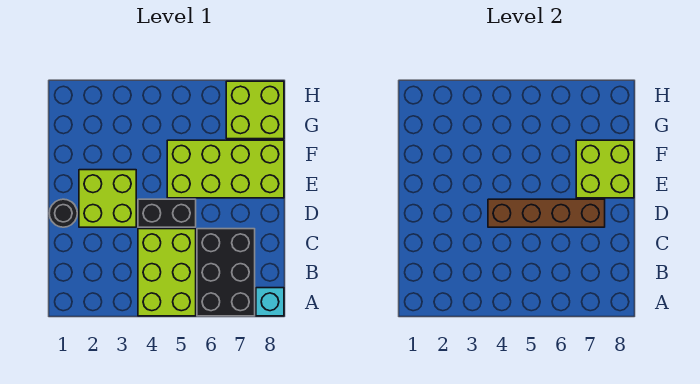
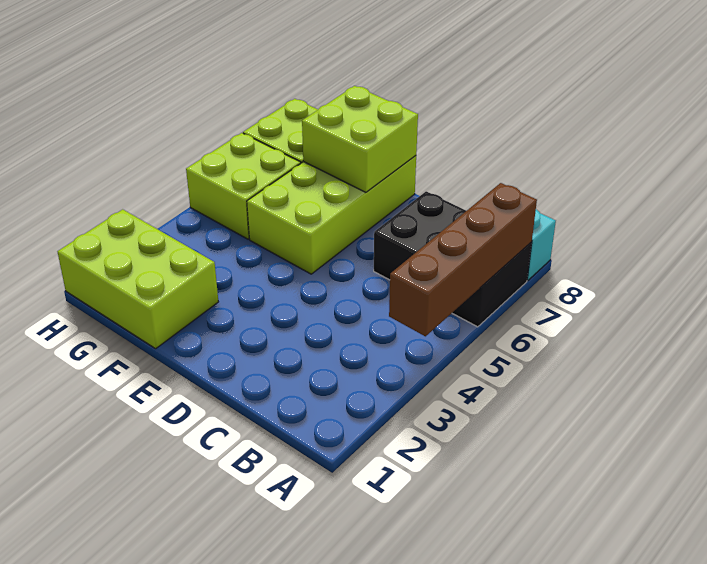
lime 2x3 brick [138,229,196,316] -> lime 2x3 brick moved to [58,209,218,349]
black 1x1 round brick [49,199,77,227] -> none
lime 2x2 brick [79,170,136,227] -> lime 2x2 brick moved to [186,133,301,239]
black 1x2 brick [138,199,196,227] -> none
brown 1x4 brick [488,199,605,227] -> brown 1x4 brick moved to [389,183,537,336]

